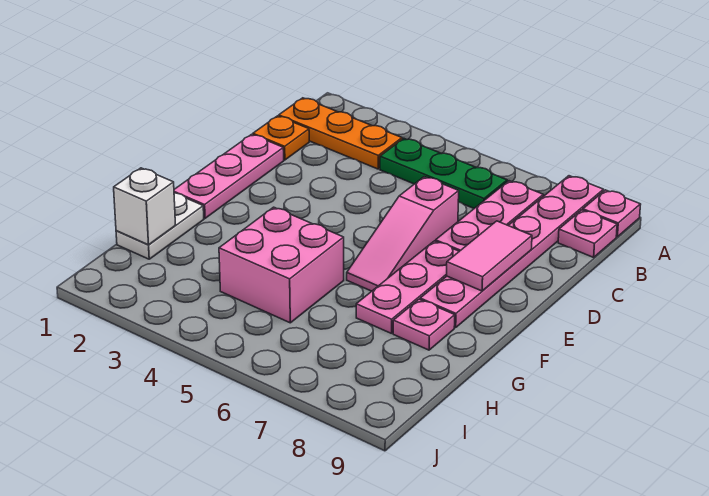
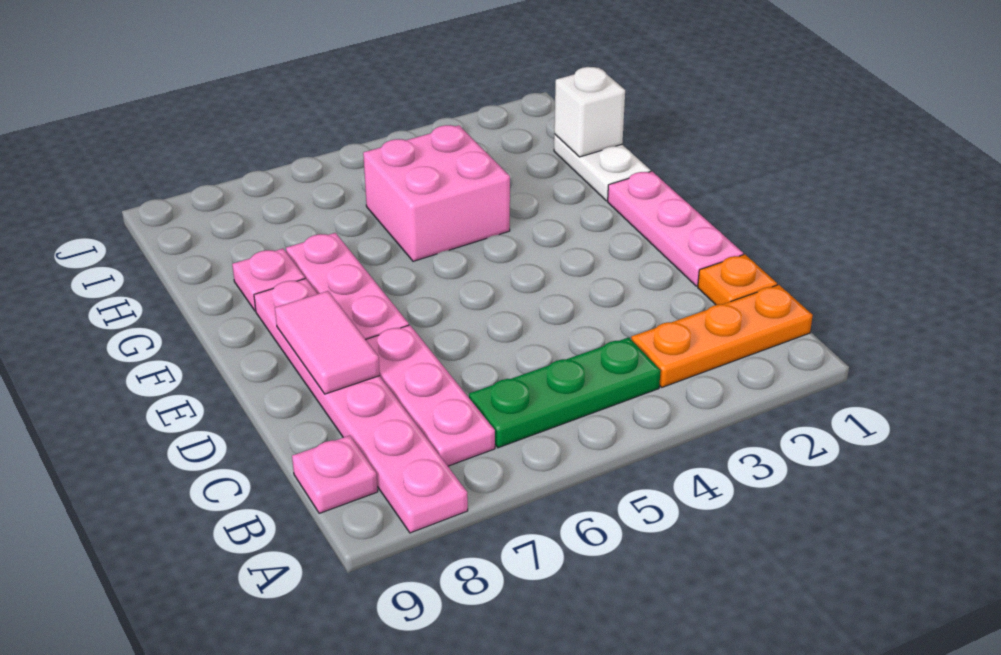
pink 1x1 plate [583,190,641,237] -> none
pink 1x3 slope [347,177,459,291] -> none

